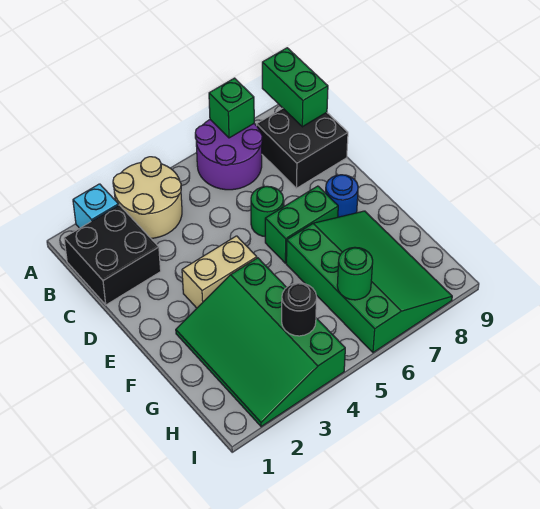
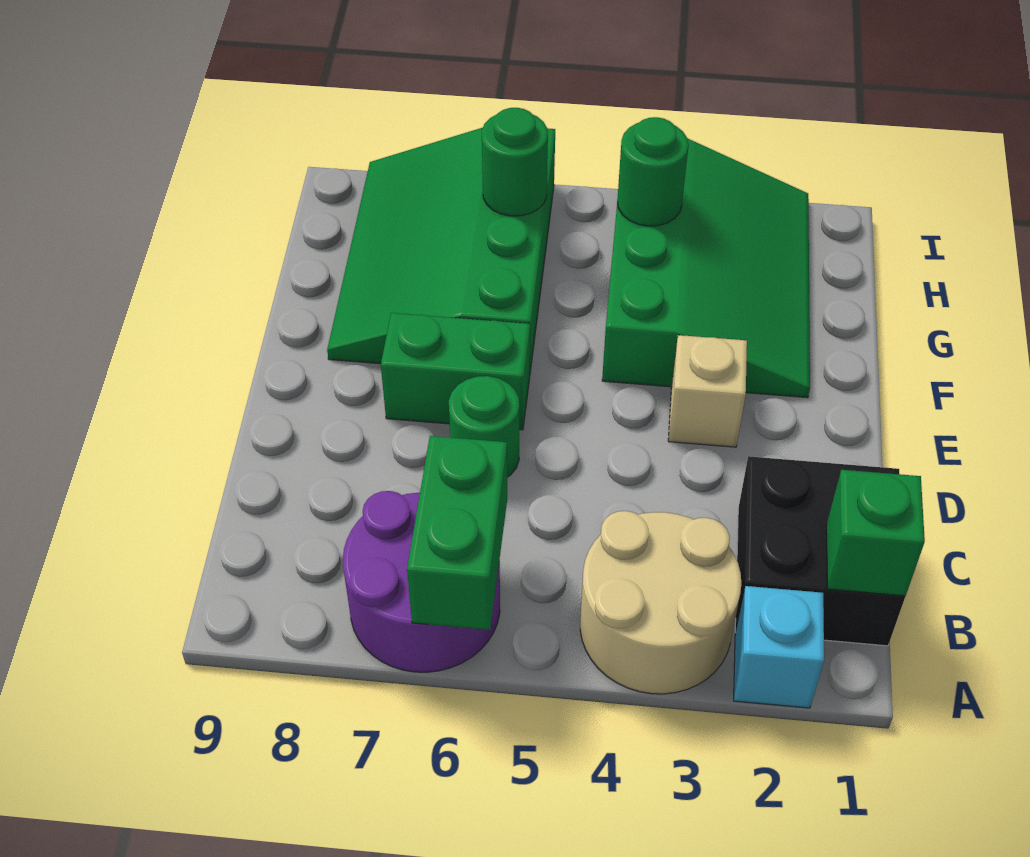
green 1x1 brick [209,78,254,138] -> green 1x1 brick moved to [826,470,925,596]
green 1x2 brick [262,48,328,127] -> green 1x2 brick moved to [407,436,507,630]
black 2x2 brick [257,108,348,188] -> none
tan 1x2 brick [182,236,257,308] -> tan 1x1 brick [668,335,747,447]
blue 1x1 round brick [326,175,358,217] -> none
black 1x1 round brick [282,283,317,336] -> green 1x1 round brick [617,117,689,226]

